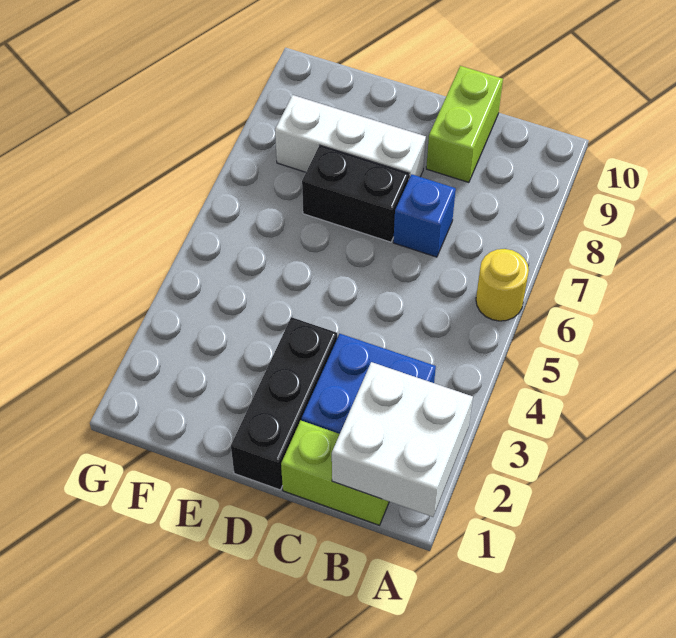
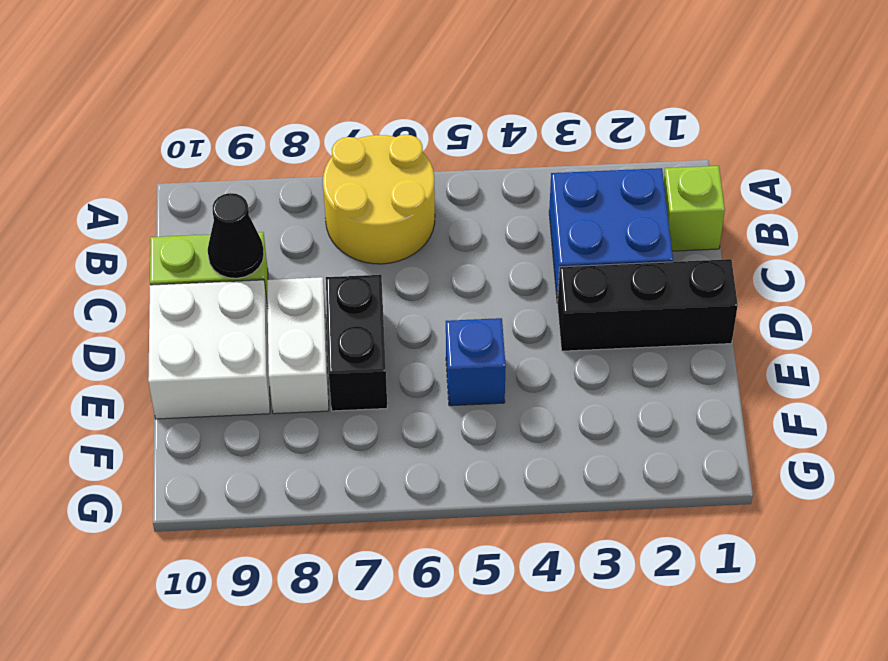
white 2x2 brick [332,362,473,517] -> white 2x2 brick moved to [148,280,270,419]
yellow 1x1 round brick [476,249,529,321] -> yellow 2x2 round brick [323,135,435,264]
lime 1x2 brick [281,421,389,525] -> lime 1x1 brick [664,166,725,251]
blue 1x1 brick [393,174,456,257] -> blue 1x1 brick moved to [446,318,506,406]
none -> black 1x1 cone [208,193,264,278]
white 1x3 brick [275,95,426,178] -> white 1x2 brick [267,277,329,414]

